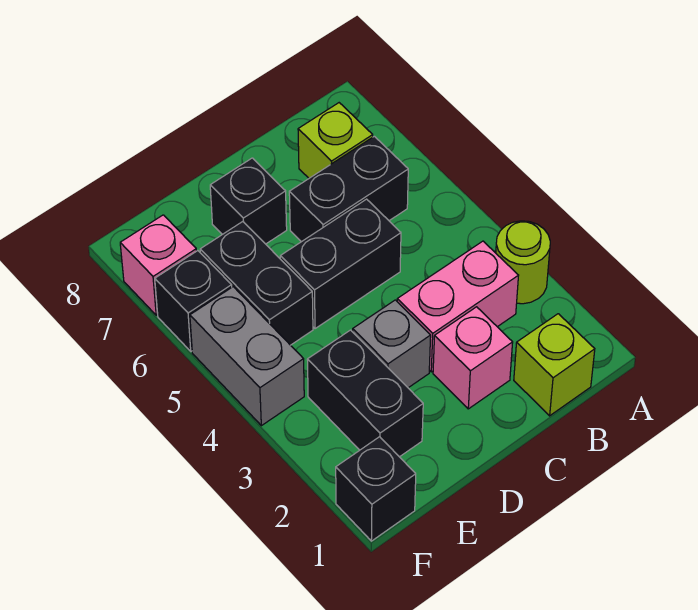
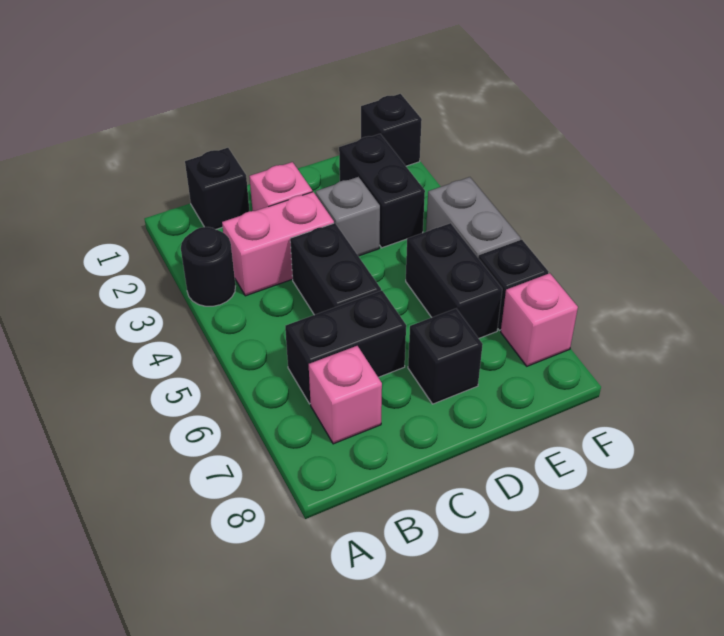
lime 1x1 round brick [496,221,550,304] -> black 1x1 round brick [181,227,235,306]
lime 1x1 brick [514,314,595,416] -> black 1x1 brick [185,148,249,229]
lime 1x1 brick [298,103,373,178] -> pink 1x1 brick [309,346,382,444]
black 1x2 brick [280,199,401,329] -> black 1x2 brick turned to [290,223,381,315]

